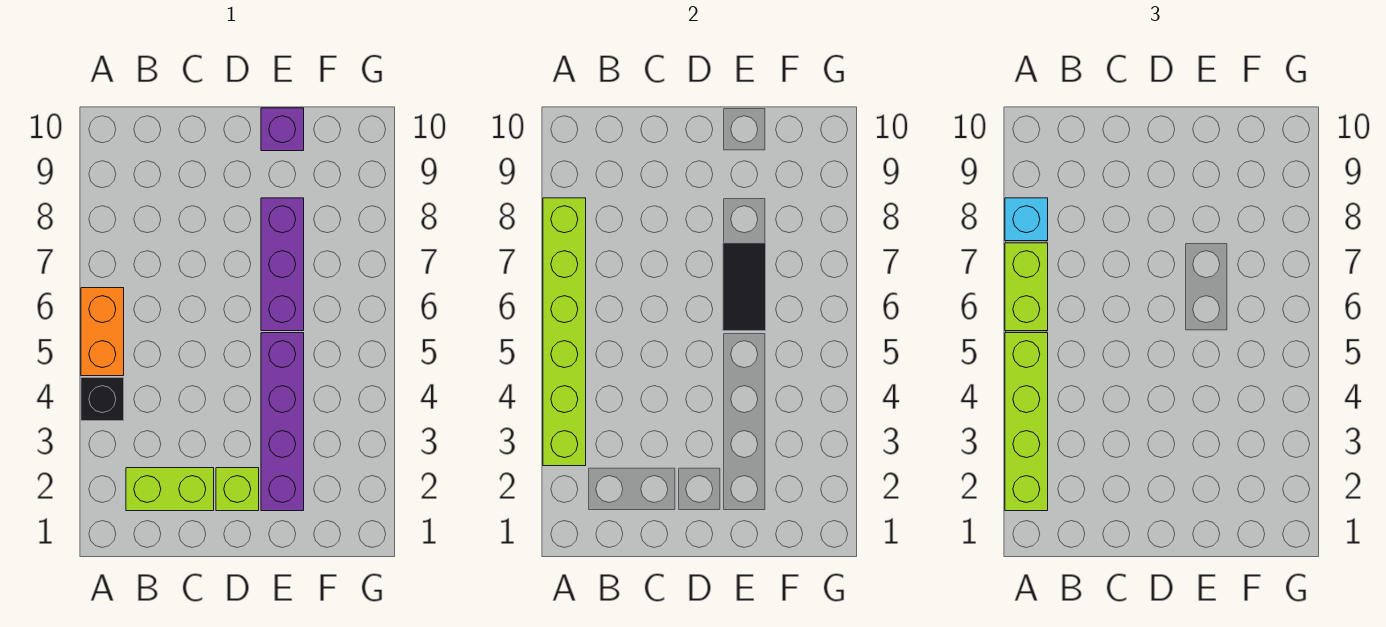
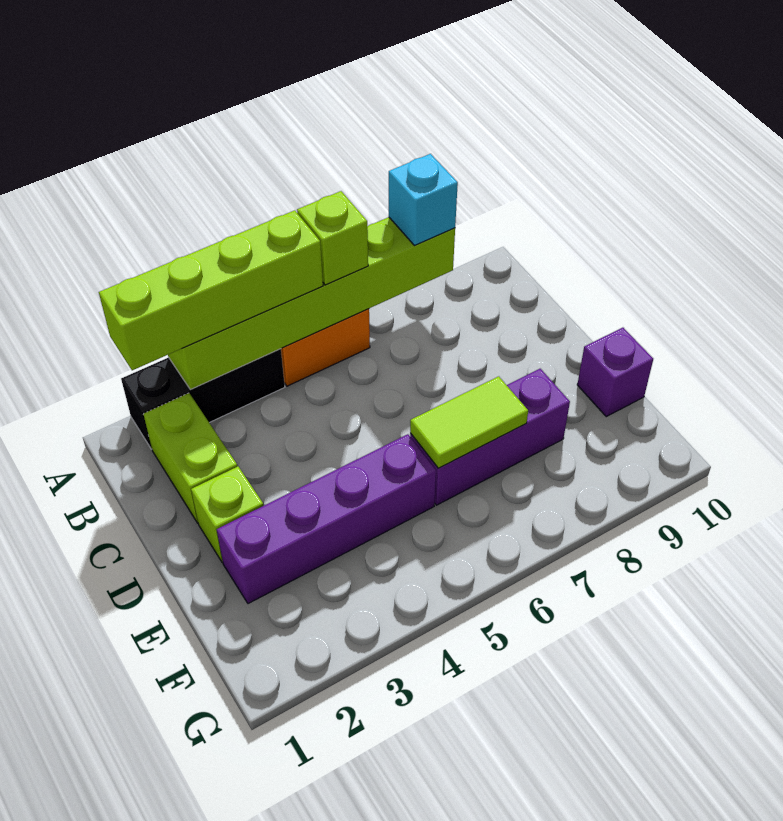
black 1x1 brick [81,378,124,421] -> black 1x3 brick [121,349,285,449]
lime 1x2 brick [1005,243,1048,331] -> lime 1x1 brick [297,191,368,285]
black 1x2 tile [723,243,766,331] -> lime 1x2 tile [410,376,528,468]

